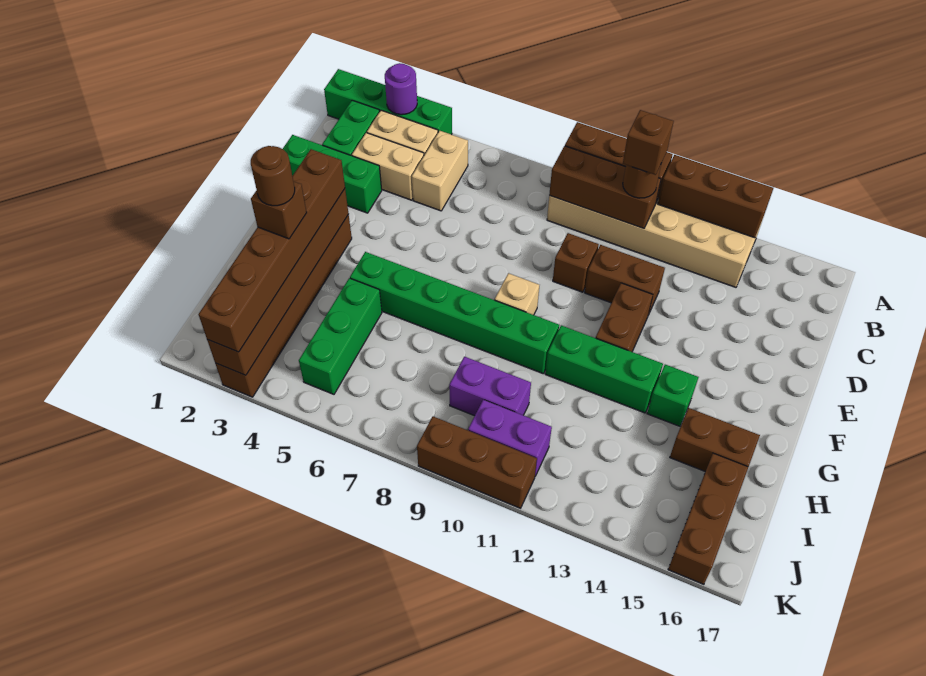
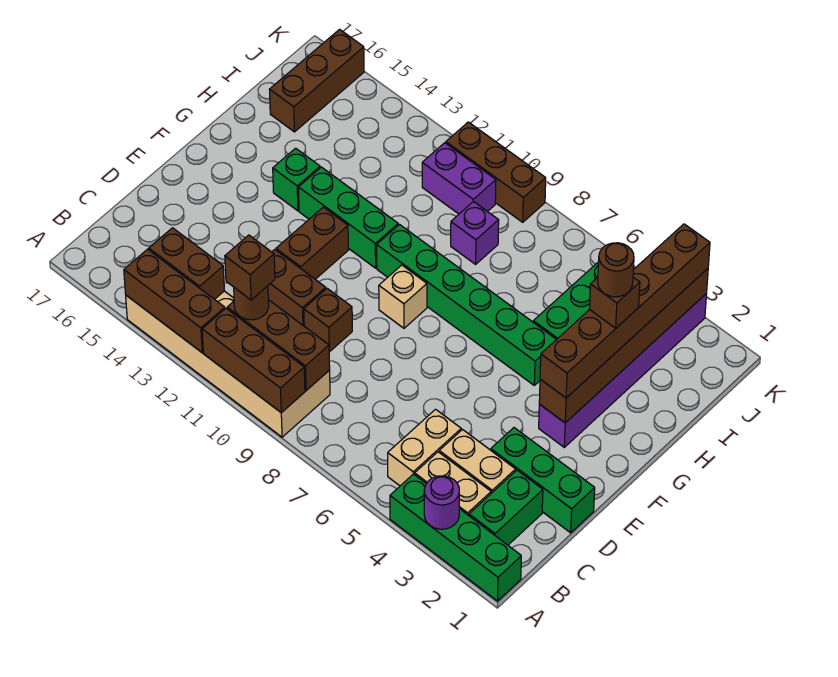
brown 1x6 brick [215,215,352,397] -> purple 1x6 brick [539,293,707,447]
brown 1x2 brick [670,408,760,472] -> brown 1x2 brick moved to [149,228,224,299]
purple 1x2 brick [449,357,531,416] -> purple 1x1 brick [451,201,499,264]

